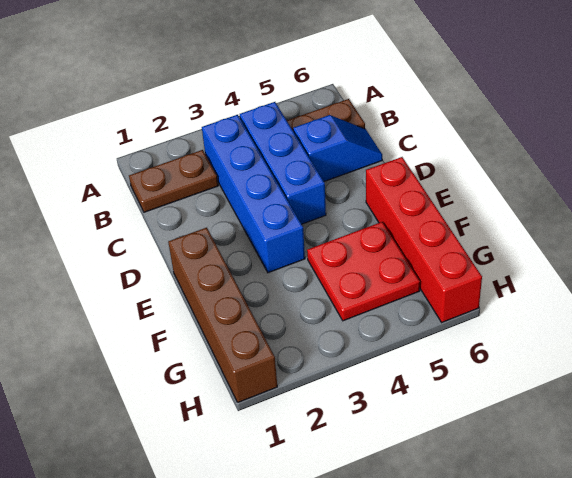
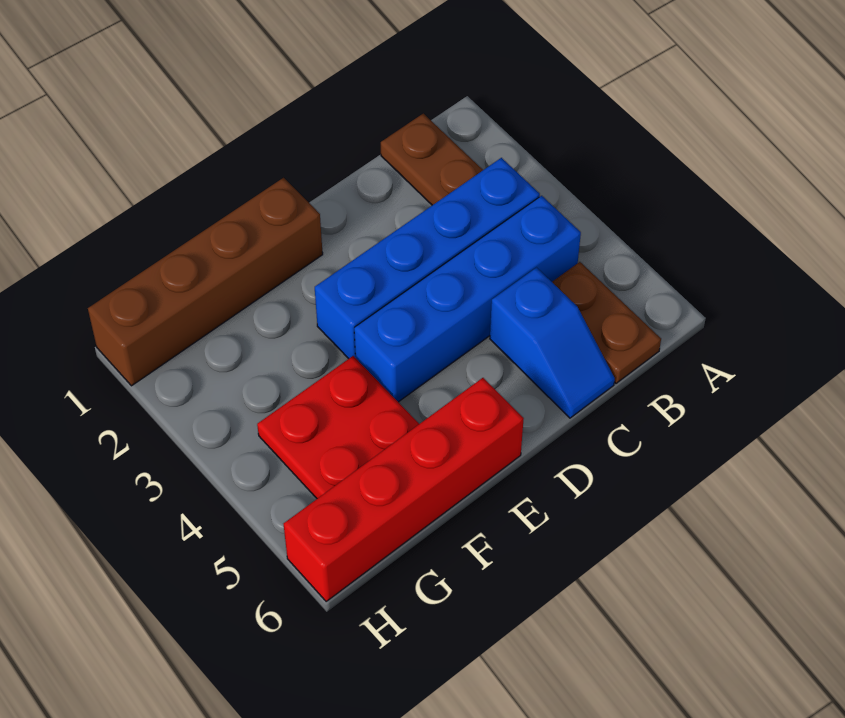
blue 1x3 brick [240,102,326,224] -> blue 1x4 brick [354,196,581,402]

